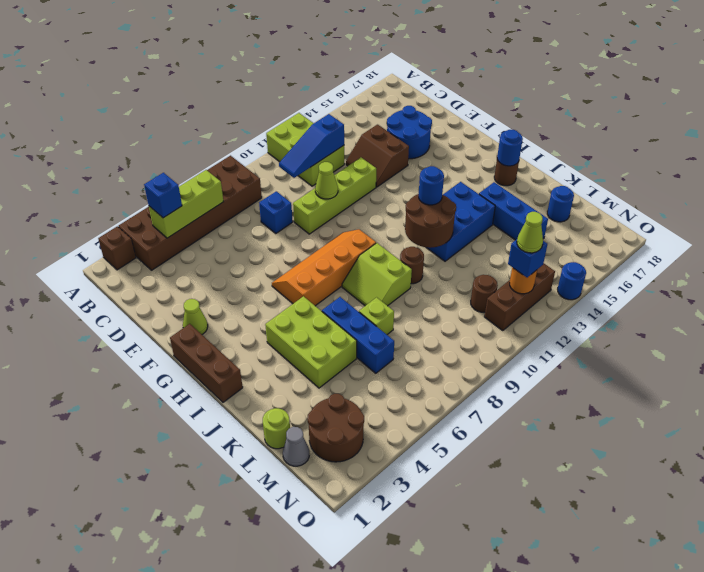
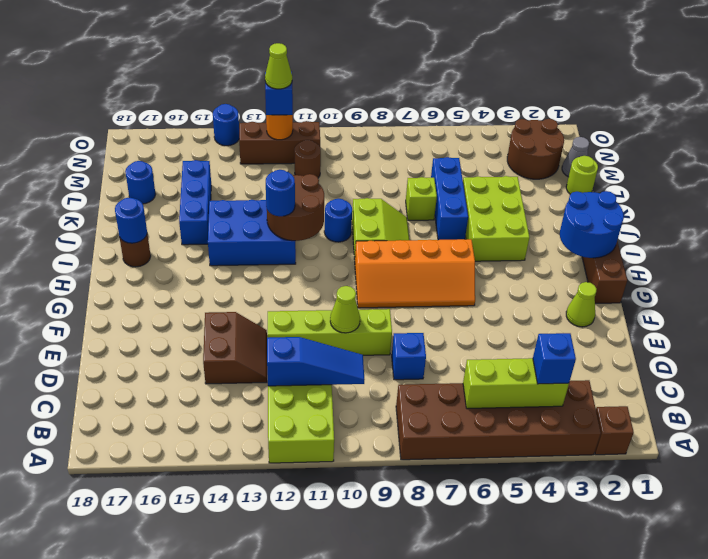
blue 2x2 round brick [387,106,432,159] -> blue 2x2 round brick moved to [560,191,624,258]
brown 1x1 round brick [400,247,424,284] -> blue 1x1 round brick [324,199,352,242]

